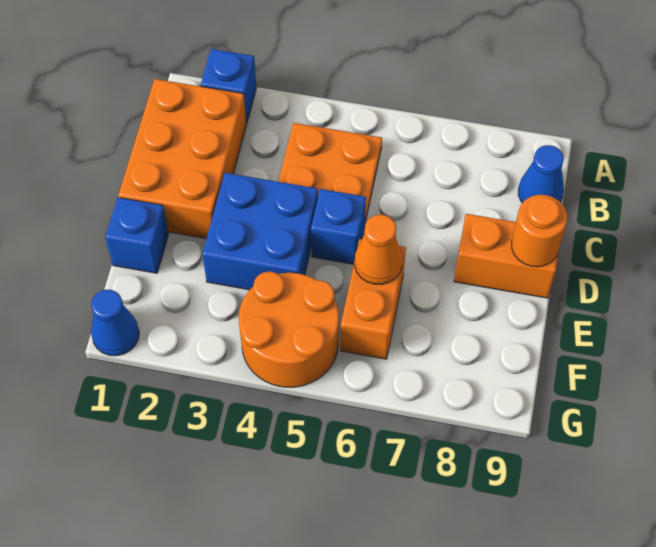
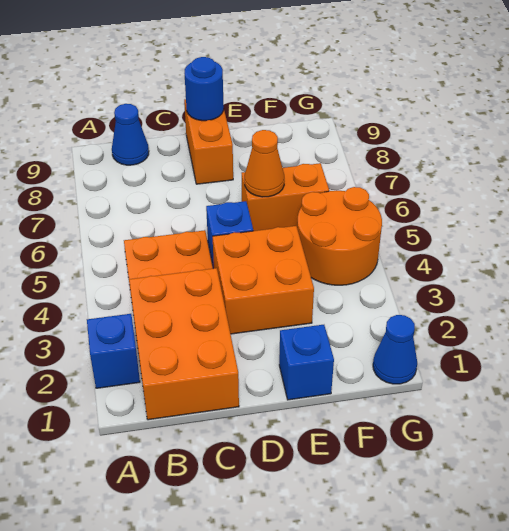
orange 2x3 brick [118,79,247,239] -> orange 2x3 brick turned to [129,268,239,420]
blue 2x2 brick [202,173,318,290] -> orange 2x2 brick [213,226,314,334]
orange 1x1 round brick [512,195,567,267] -> blue 1x1 round brick [184,57,224,121]

